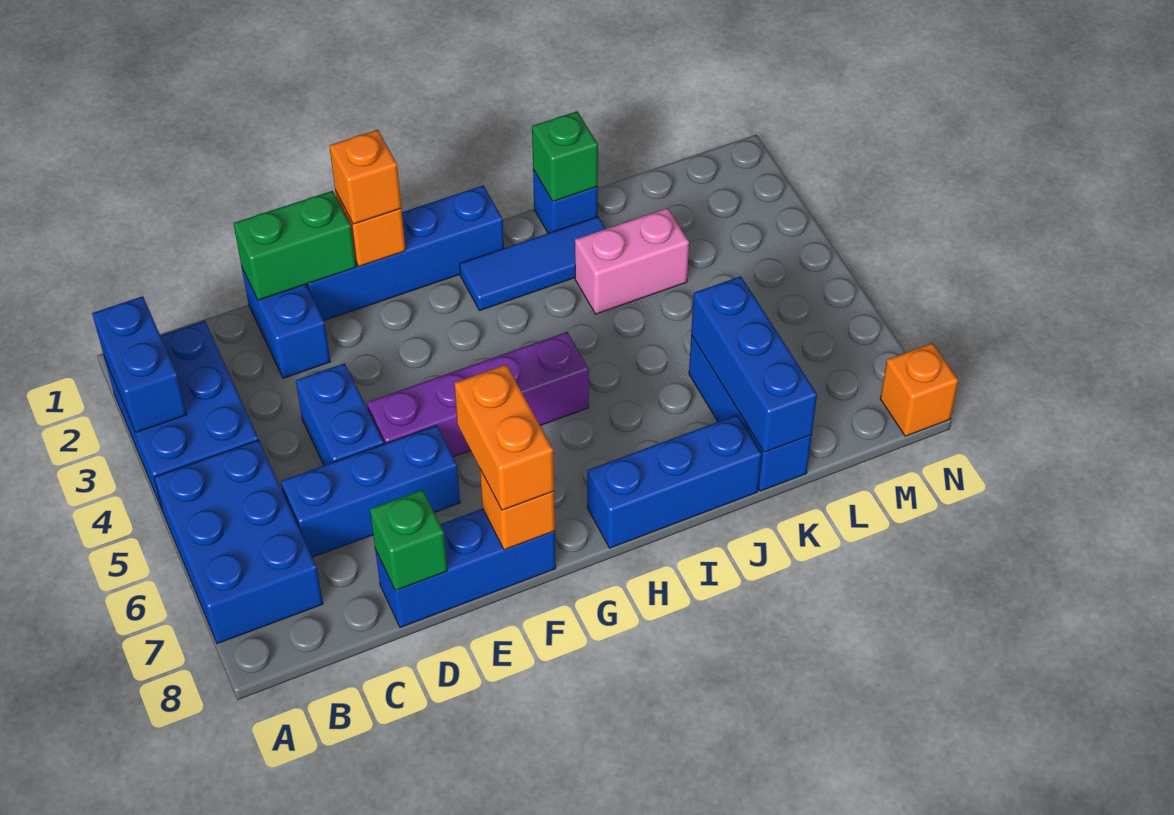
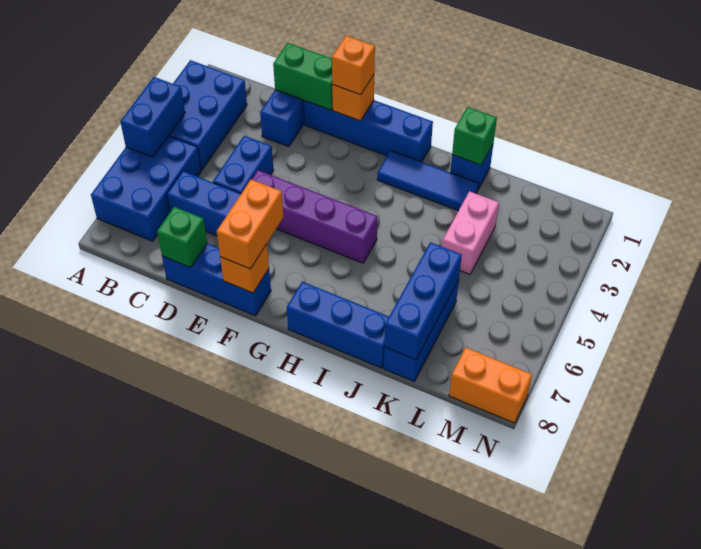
blue 1x2 brick [92,296,187,432] -> blue 1x2 brick moved to [120,77,185,157]
pink 1x2 brick [575,208,689,314] -> pink 1x2 brick turned to [442,191,499,274]
orange 1x1 brick [880,343,958,436] -> orange 1x2 brick [449,348,532,423]

